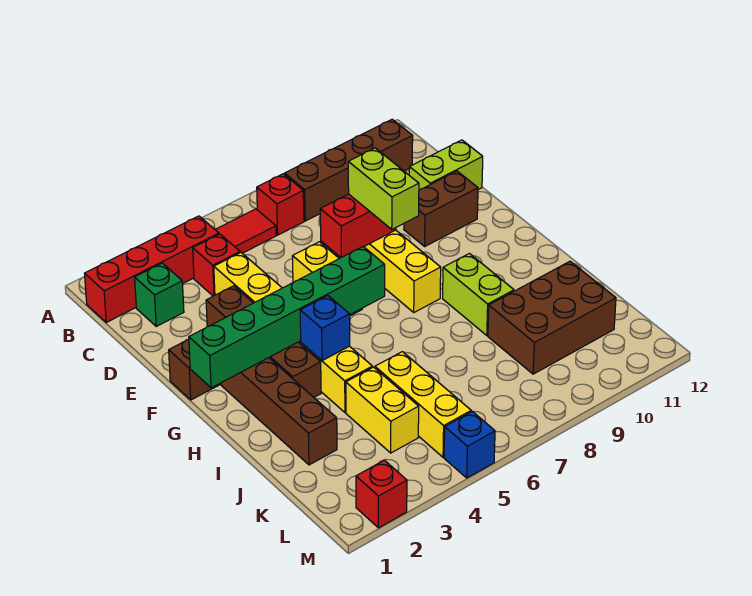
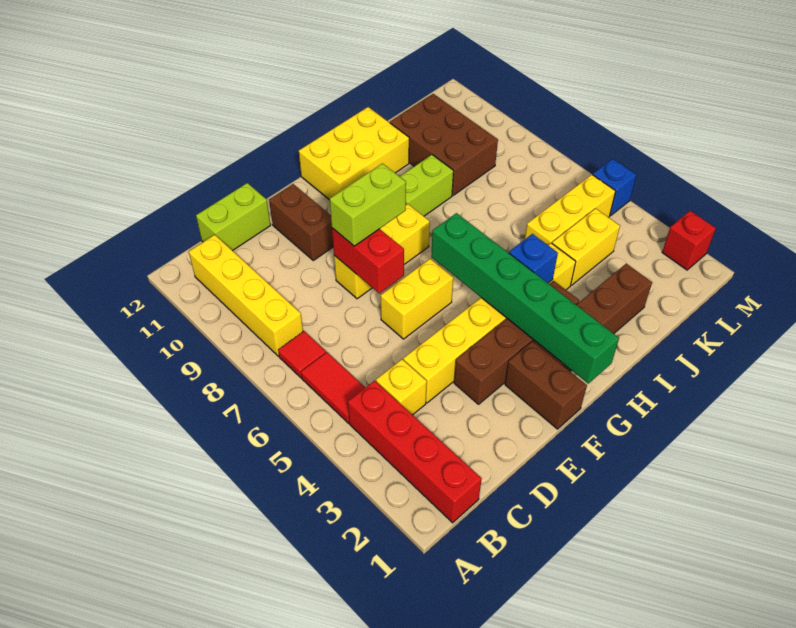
red 1x1 brick [257,174,304,235] -> red 1x1 tile [278,331,326,378]
brown 1x4 brick [285,119,413,221] -> yellow 1x4 brick [189,235,303,356]
green 1x1 brick [135,263,184,326] -> none
red 1x1 brick [193,234,240,296] -> yellow 1x1 brick [376,359,427,415]
lime 1x2 brick [409,140,483,190] -> lime 1x2 brick turned to [196,183,271,251]
none -> yellow 2x3 brick [299,107,409,200]

